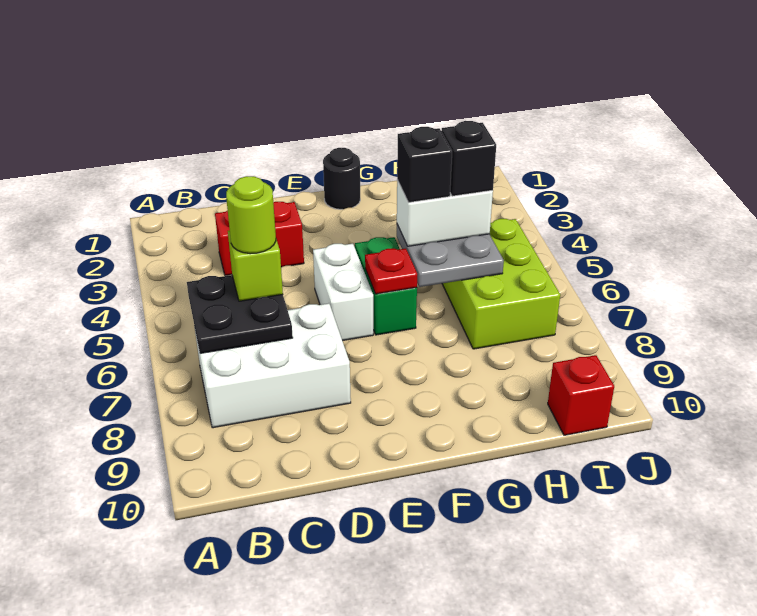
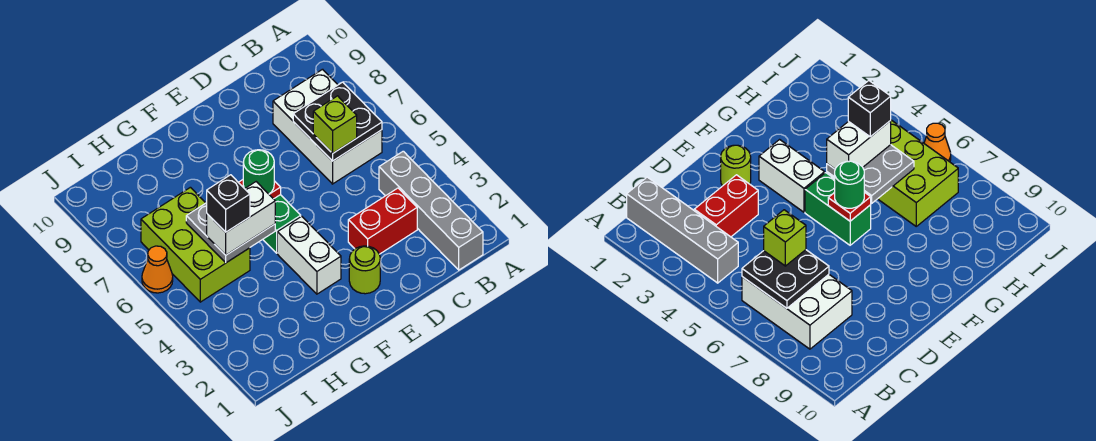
none -> grey 1x4 brick [379,151,483,270]
white 2x3 brick [195,303,351,428] -> white 2x3 brick turned to [273,69,382,184]
lime 1x1 round brick [226,176,276,254] -> lime 1x1 round brick moved to [349,246,380,294]
white 1x2 brick [313,244,373,341] -> white 1x2 brick moved to [277,216,341,294]
black 1x1 round brick [323,148,360,209] -> none
none -> green 1x1 round brick [243,150,274,194]
black 1x1 brick [397,127,452,203] -> none
red 1x1 brick [548,355,614,435] -> none
none -> orange 1x1 cone [142,246,173,293]

